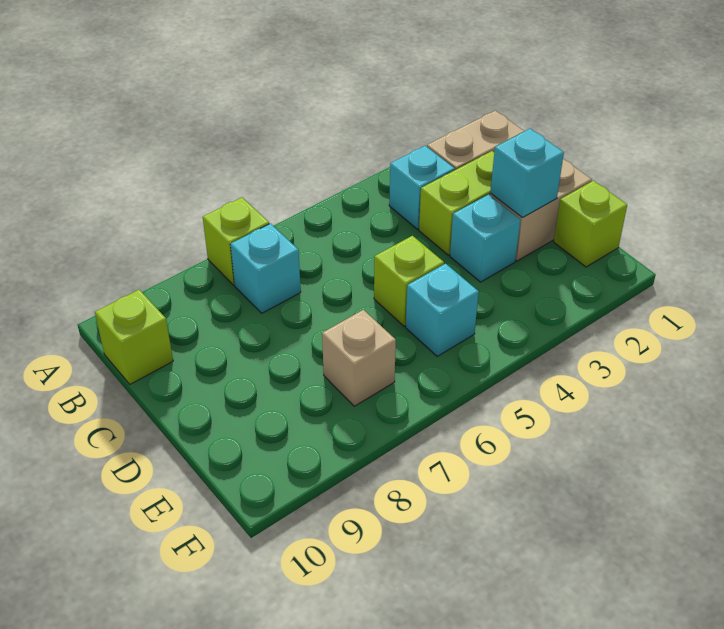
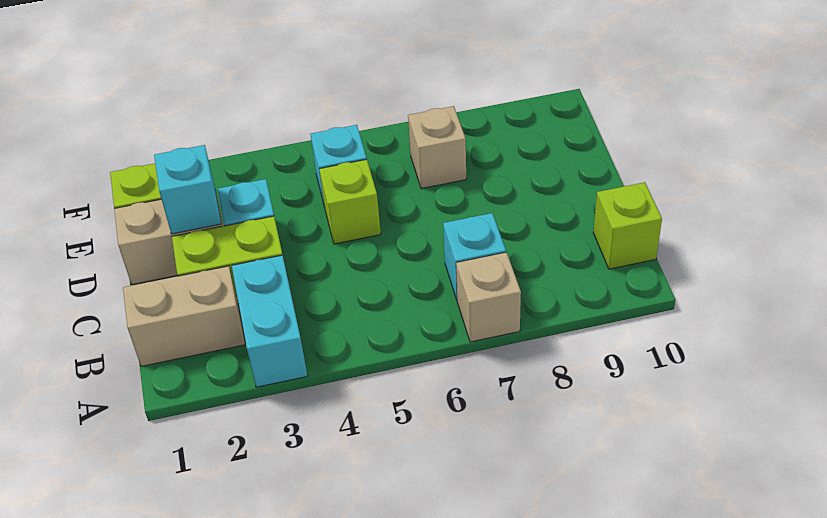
lime 1x1 brick [203,198,269,285] -> tan 1x1 brick [456,252,521,342]
cyan 1x1 brick [389,146,455,229] -> cyan 1x2 brick [232,255,307,387]

